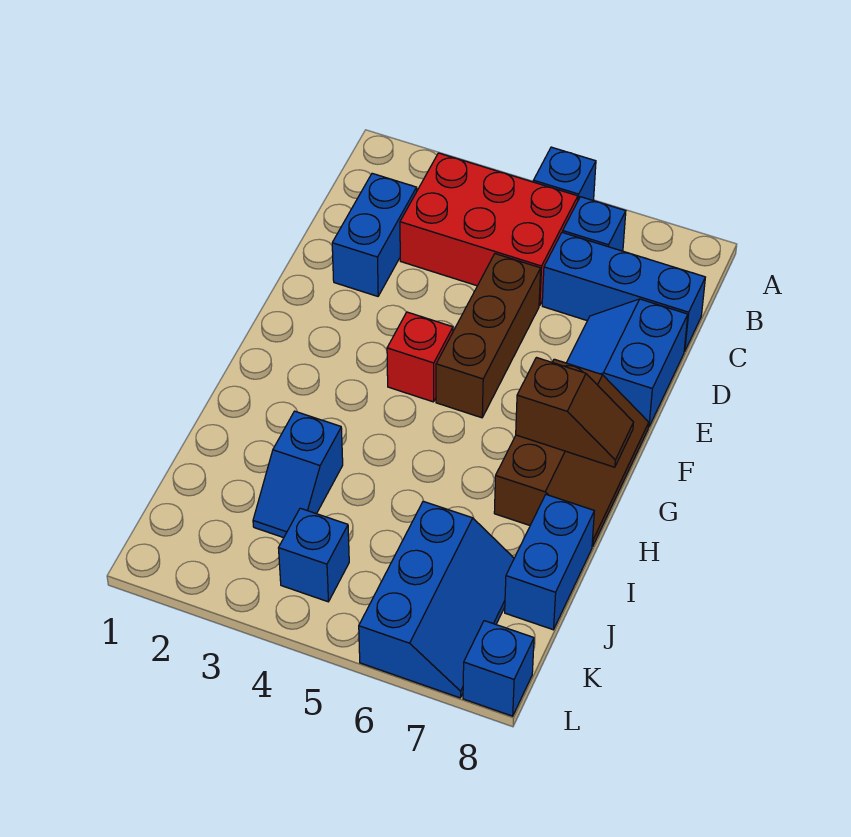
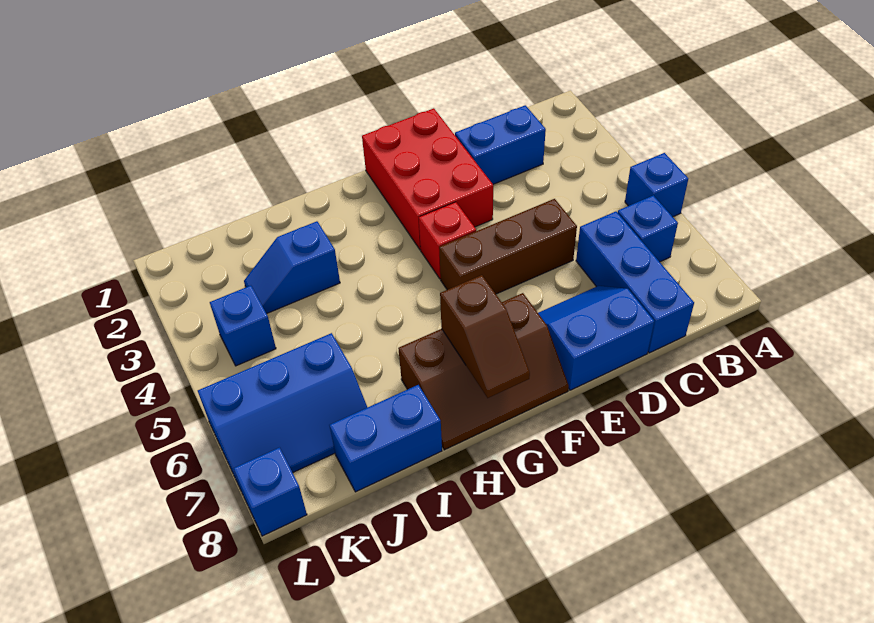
red 2x3 brick [400,153,578,306] -> red 2x3 brick moved to [362,108,493,250]

